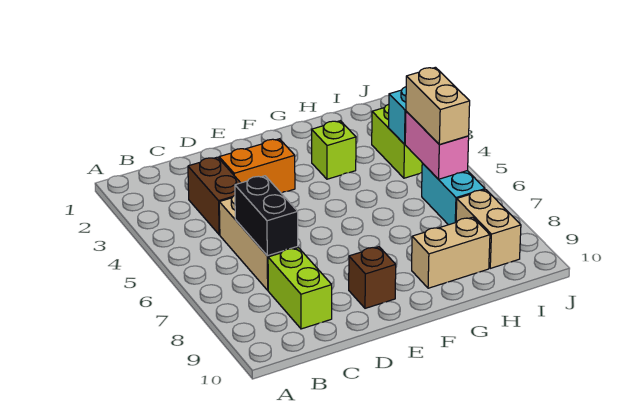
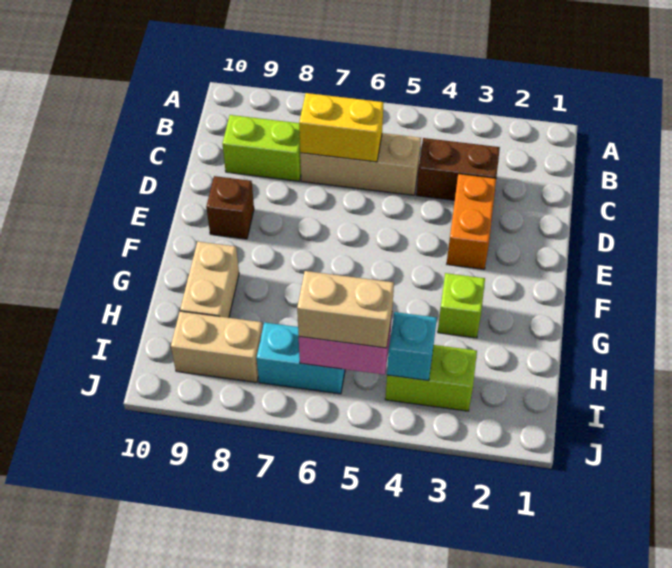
black 1x2 brick [235,176,298,256] -> yellow 1x2 brick [299,93,384,162]

